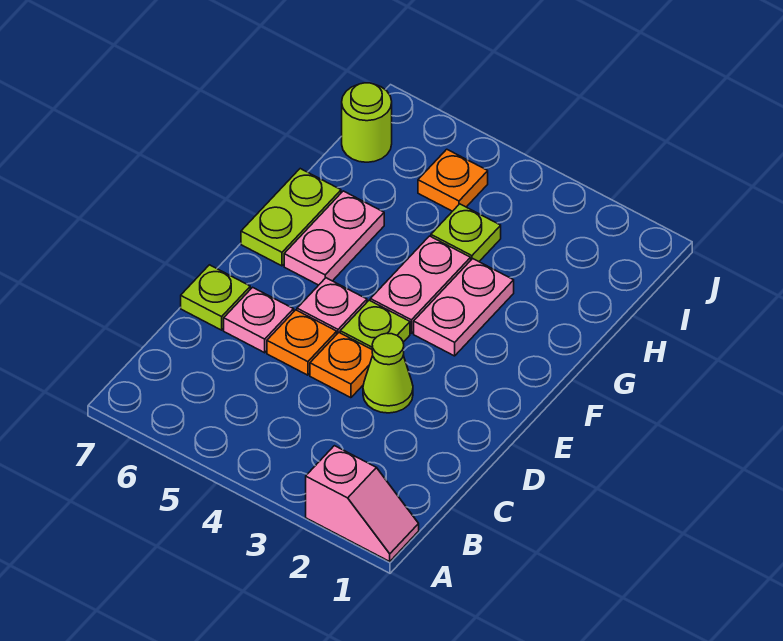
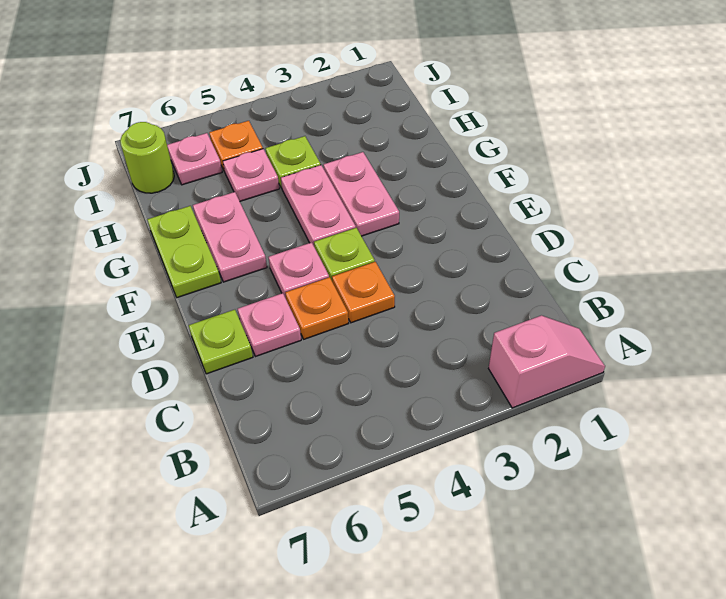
lime 1x1 cone [363,333,413,413] -> none
none -> pink 1x1 plate [223,149,279,201]
none -> pink 1x1 plate [167,133,222,185]

